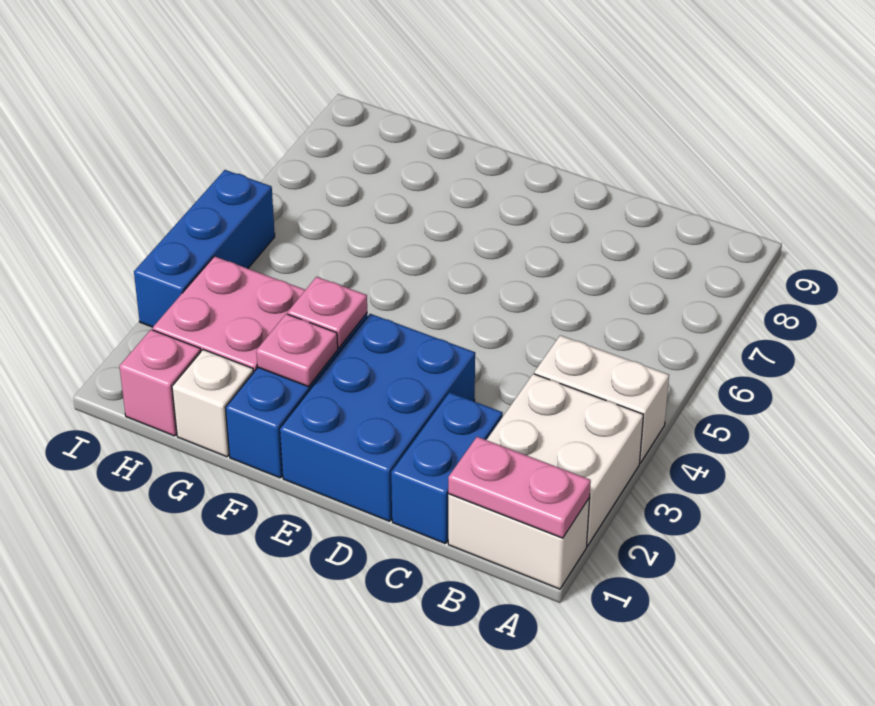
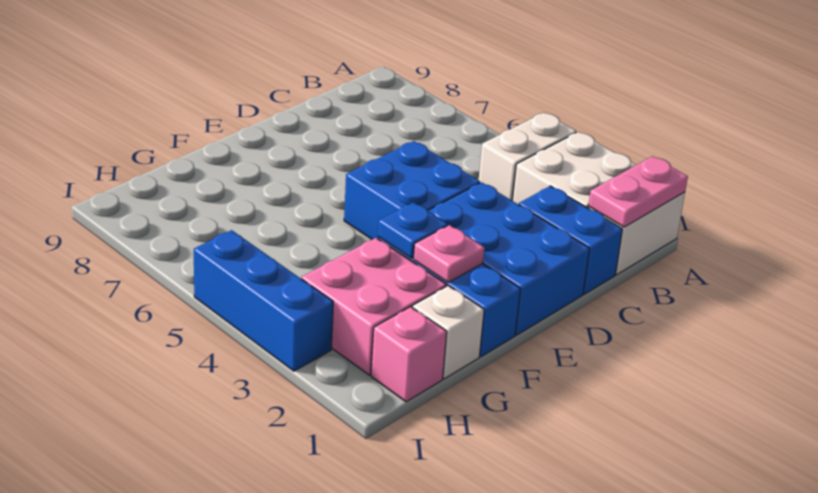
none -> blue 2x2 brick [344,141,480,239]
pink 1x1 plate [288,277,367,348] -> blue 1x1 plate [378,202,448,258]

